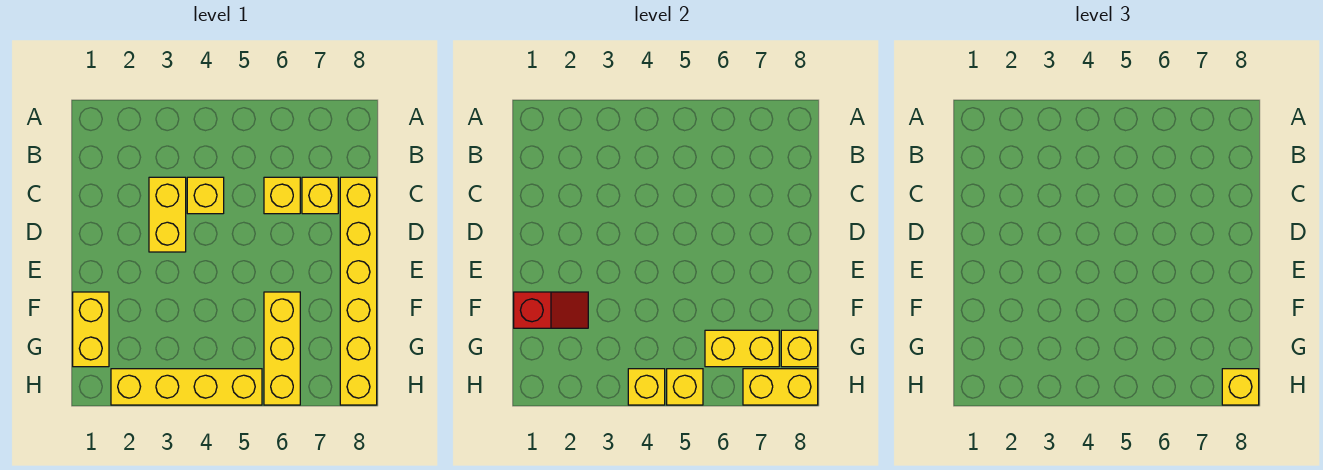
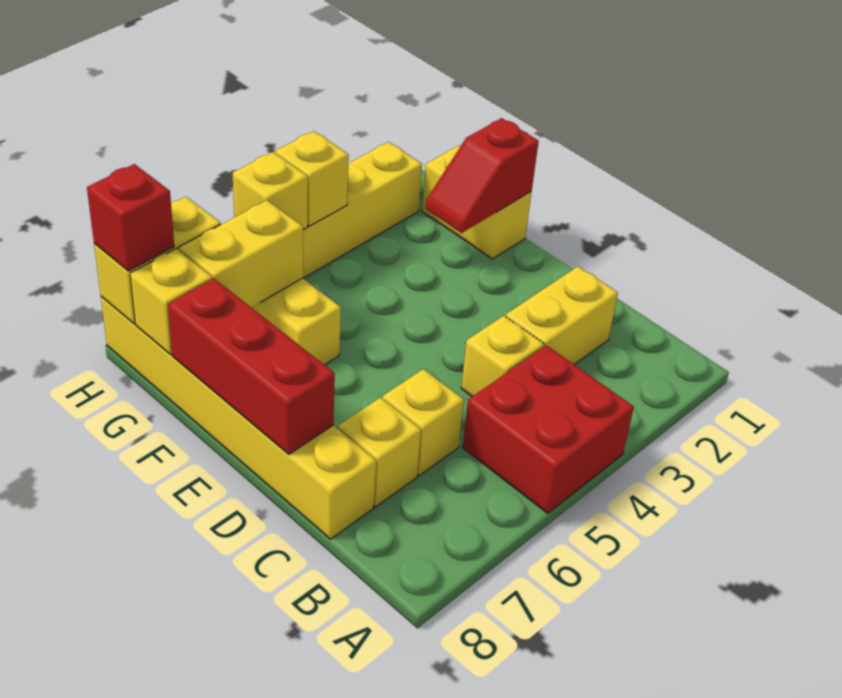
none -> red 2x2 brick [463,345,634,513]
yellow 1x2 brick [149,177,186,252] -> yellow 1x2 brick turned to [506,266,618,364]
none -> red 1x3 brick [168,278,335,454]
yellow 1x1 brick [1222,369,1259,405] -> red 1x1 brick [87,164,174,271]

